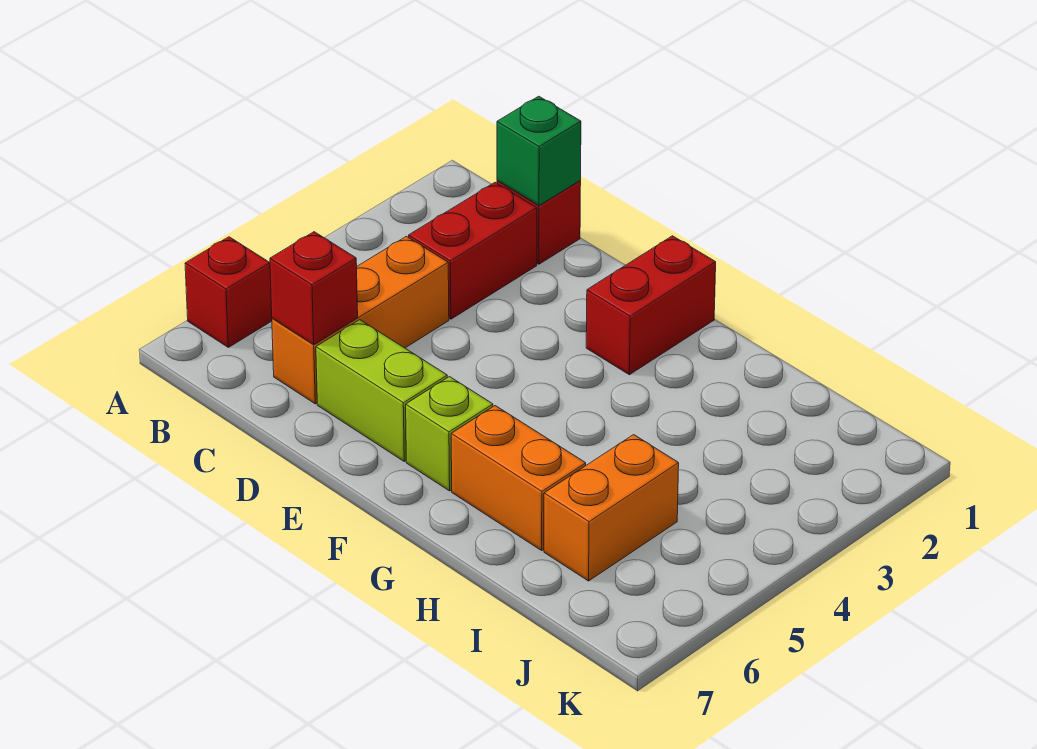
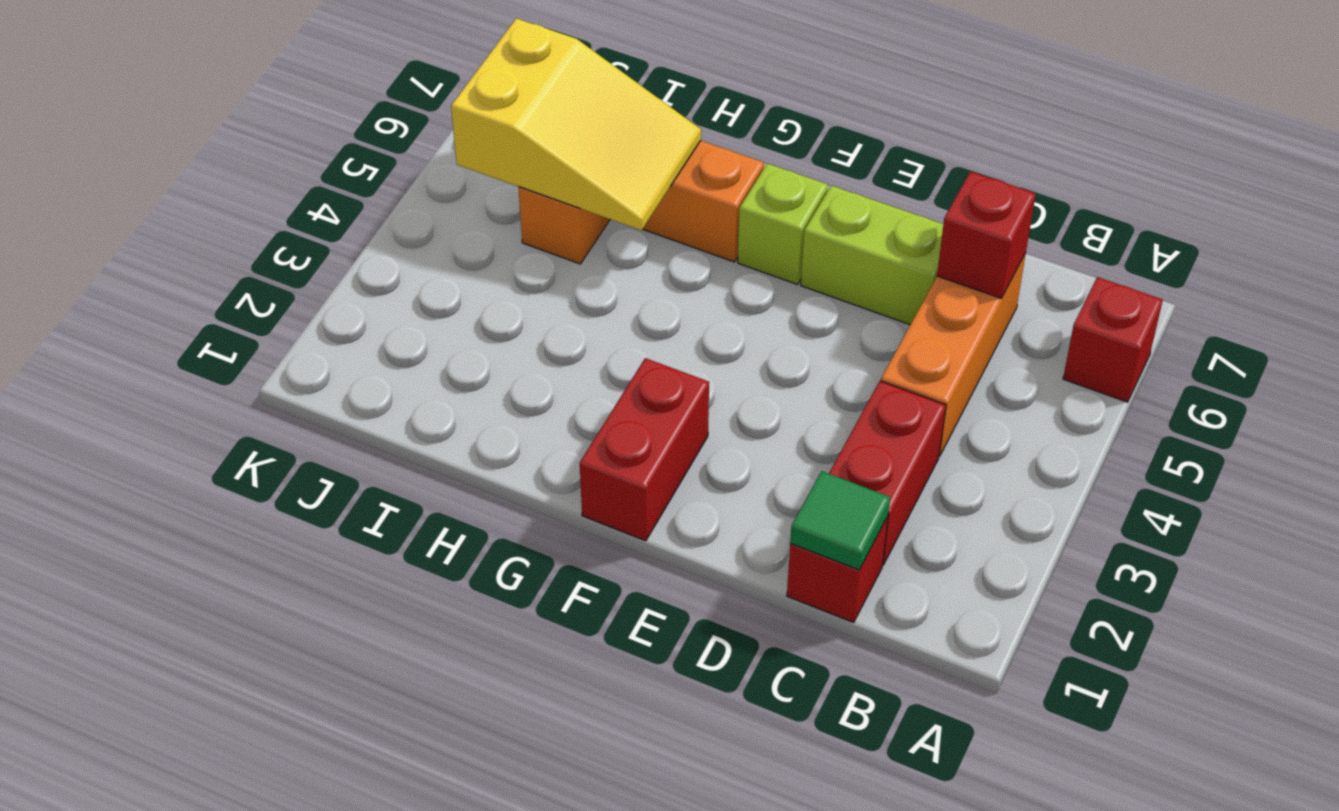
green 1x1 brick [497,96,581,205] -> green 1x1 tile [790,471,890,570]
none -> yellow 2x3 slope [451,18,701,230]

